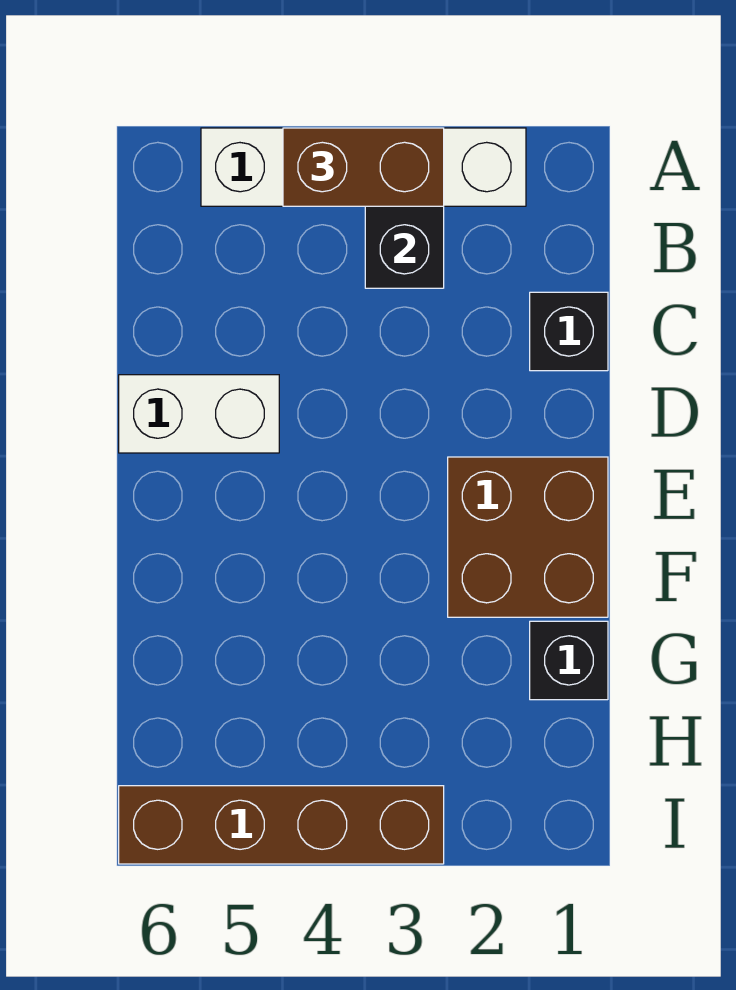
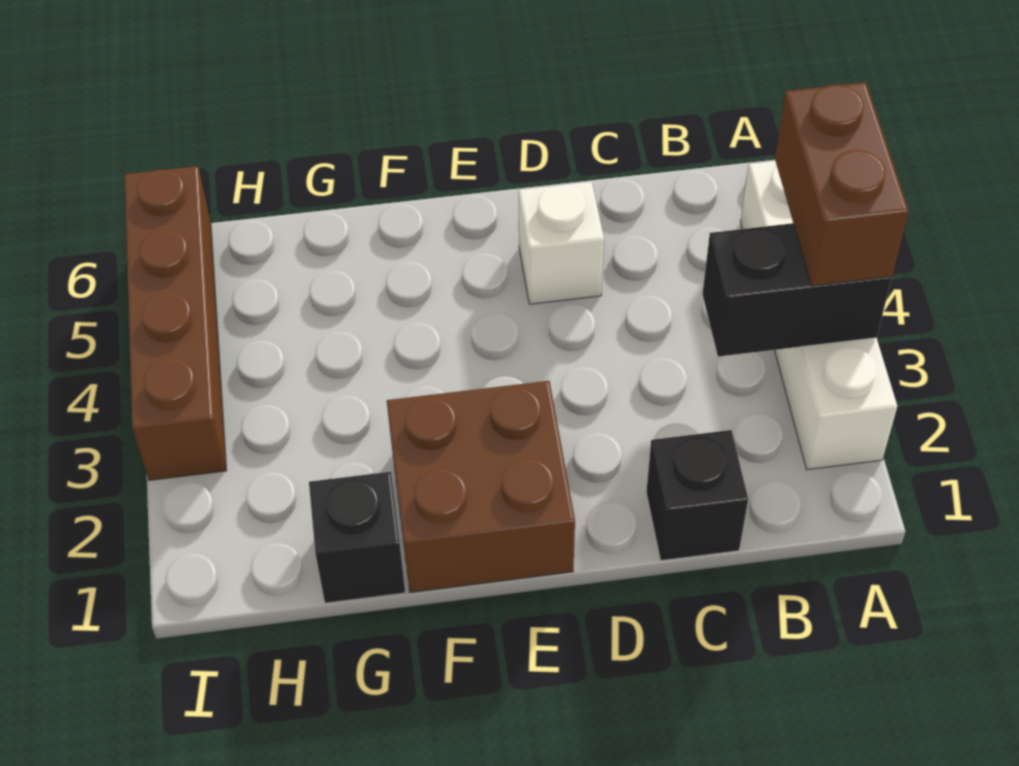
white 1x2 brick [119,375,279,453] -> white 1x1 brick [518,181,604,304]

